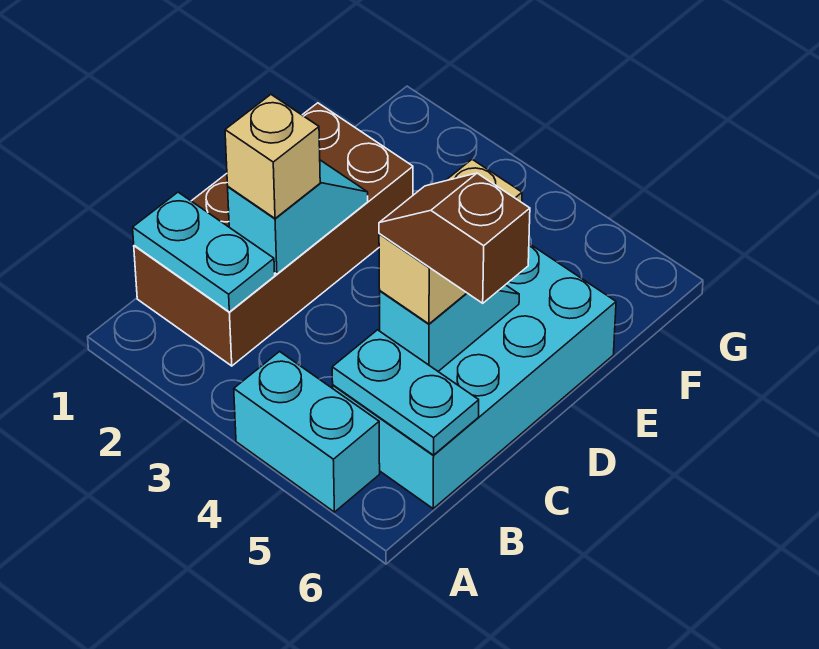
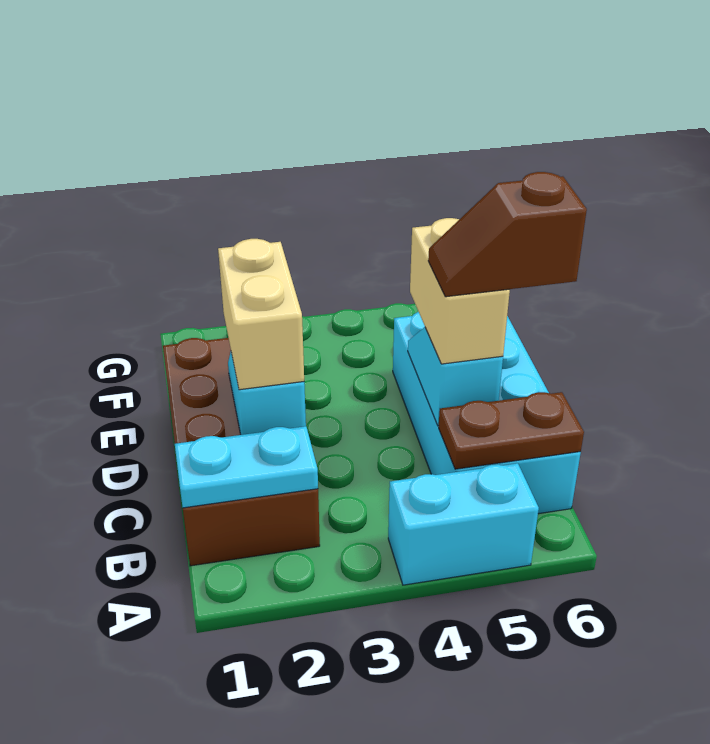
cyan 1x2 plate [332,330,479,455] -> brown 1x2 plate [439,392,584,469]
tan 1x1 brick [225,95,320,218] -> tan 1x2 brick [218,239,304,390]

